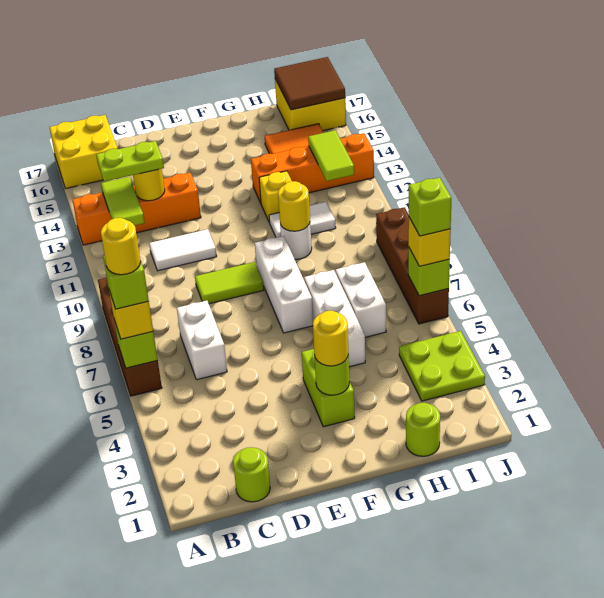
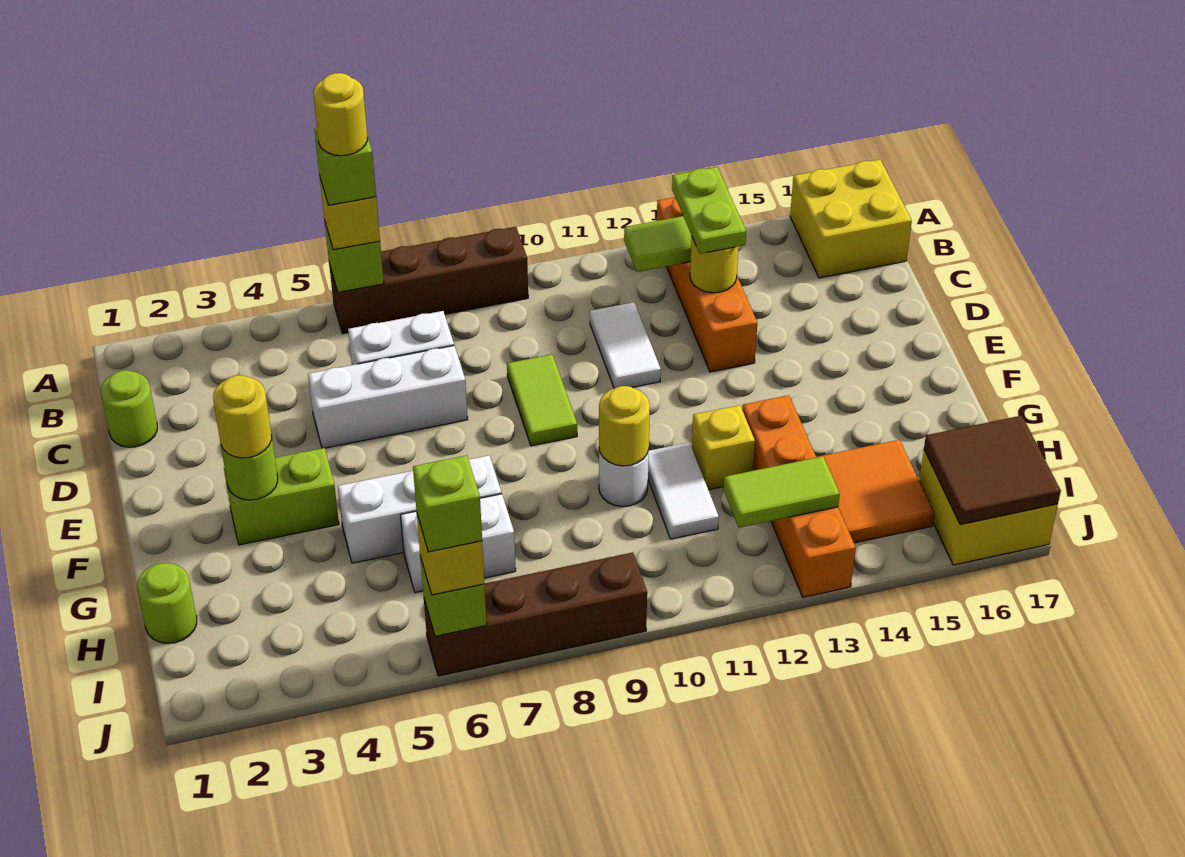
white 1x3 brick [255,236,313,333] -> white 1x3 brick moved to [308,346,468,448]
lime 2x2 plate [399,331,485,401] -> none

